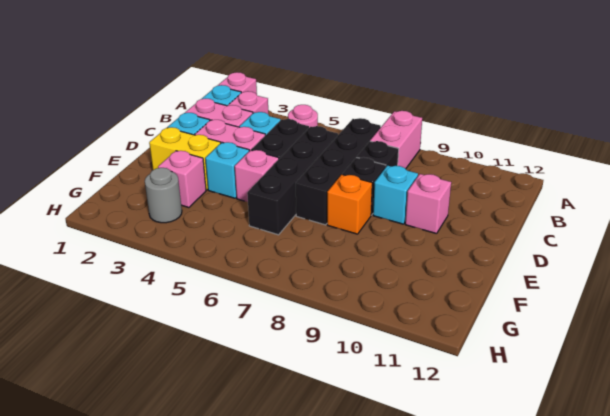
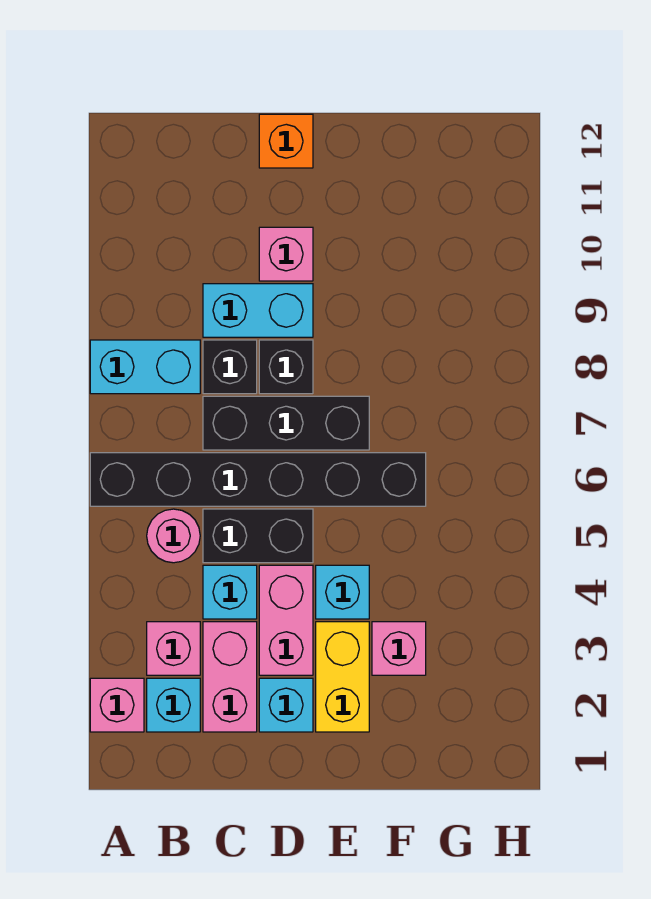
pink 1x2 brick [370,111,422,169] -> cyan 1x2 brick [90,340,200,394]
black 1x4 brick [296,118,381,225] -> black 1x3 brick [203,396,369,450]
black 1x4 brick [247,126,338,235] -> black 1x6 brick [90,453,426,506]
cyan 1x1 brick [373,166,418,224] -> cyan 1x2 brick [203,284,313,337]
pink 1x1 brick [235,150,279,202] -> none
orange 1x1 brick [327,175,372,234] -> orange 1x1 brick moved to [259,114,313,168]
grey 1x1 round brick [145,168,182,223] -> none

